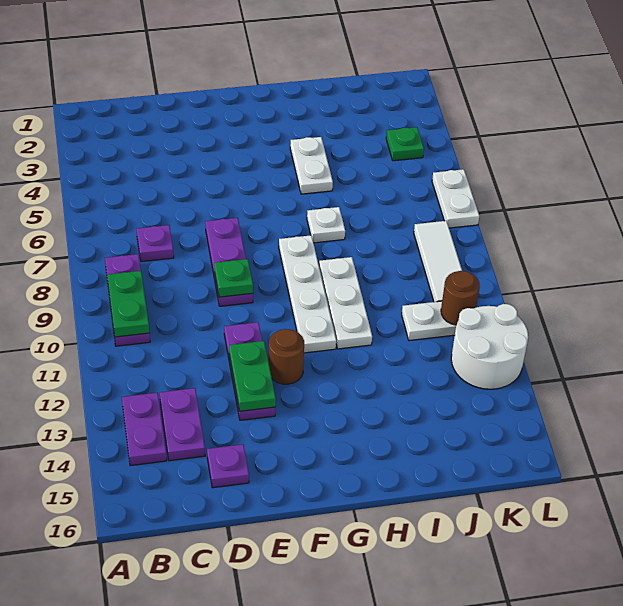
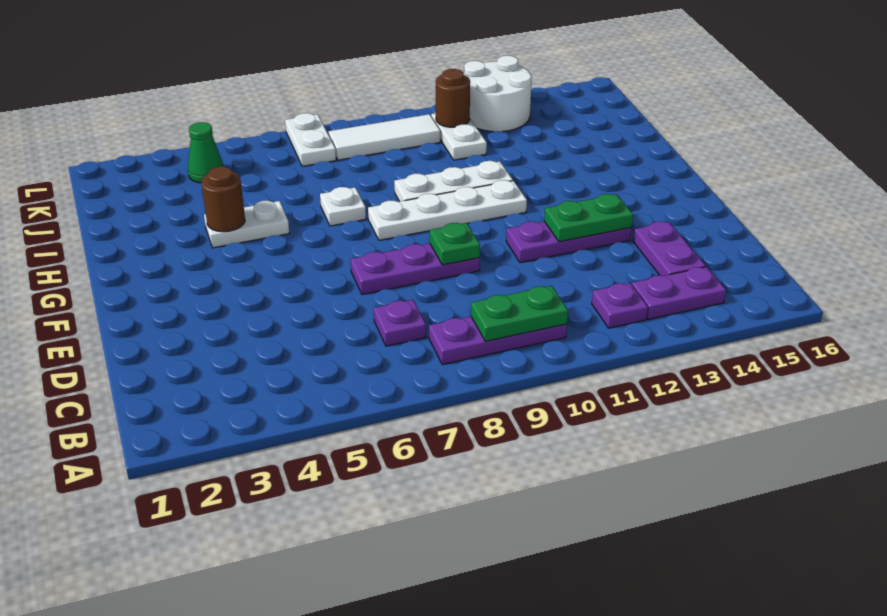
purple 1x2 plate [160,388,205,461] -> purple 1x2 plate turned to [633,222,706,276]
purple 1x1 plate [207,444,249,488] -> purple 1x1 plate moved to [592,283,648,328]
brown 1x1 round brick [269,329,304,384] -> brown 1x1 round brick moved to [201,166,245,232]
green 1x1 plate [386,127,424,161] -> green 1x1 cone [188,122,223,183]
white 1x2 plate [432,169,479,228] -> white 1x2 plate turned to [285,113,336,166]

